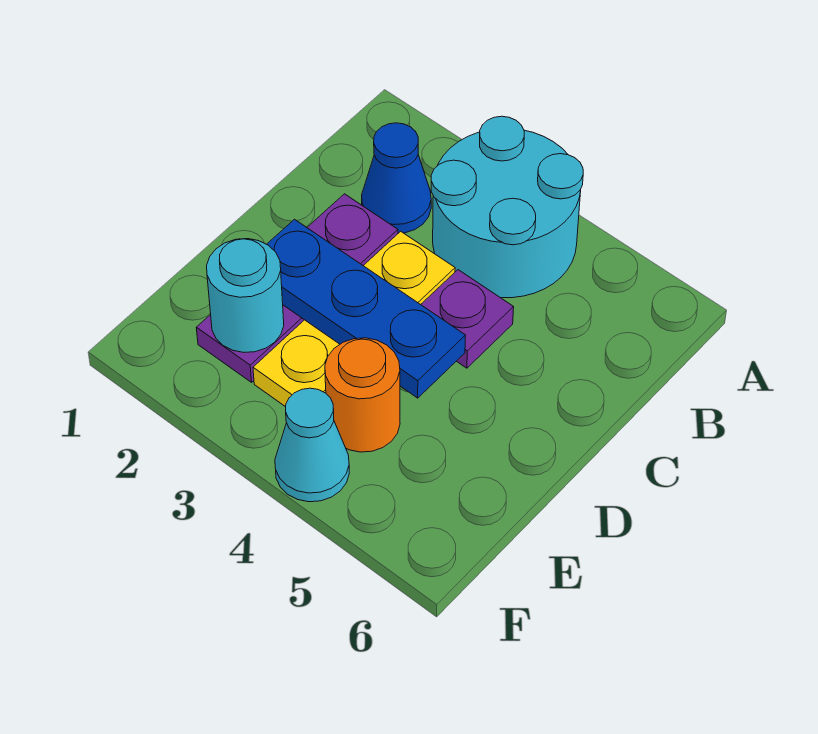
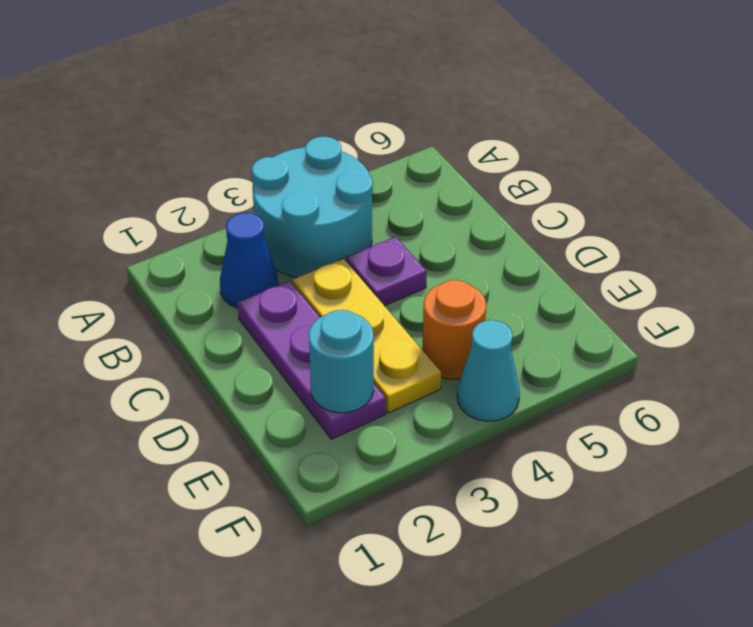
blue 1x3 plate [267,219,466,398] -> none

